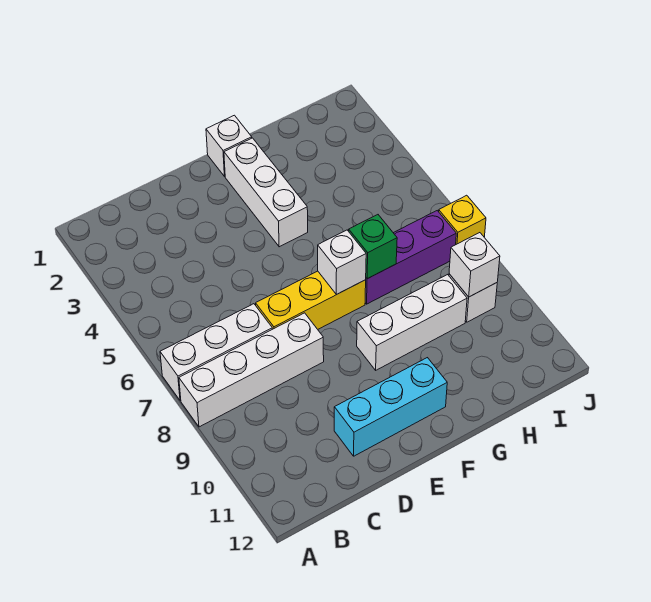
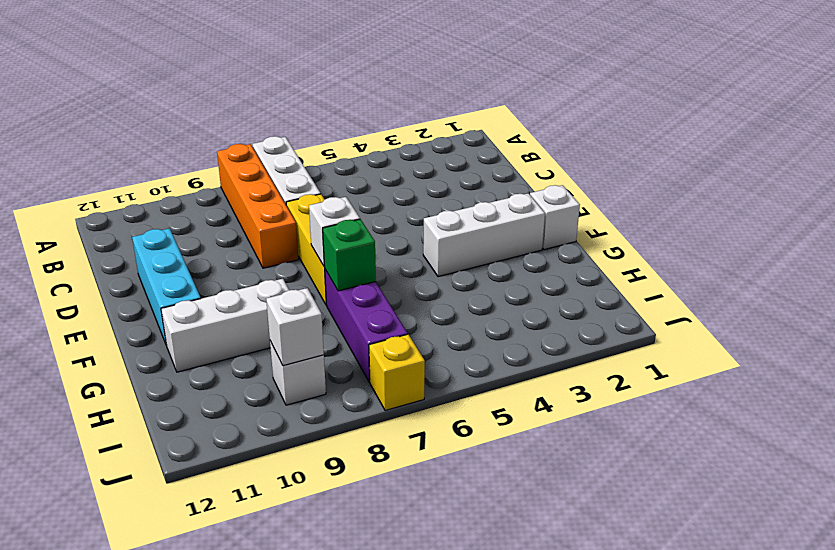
white 1x4 brick [179,313,324,427] -> orange 1x4 brick [217,144,298,268]
white 1x3 brick [357,275,467,370] -> white 1x3 brick turned to [161,279,289,372]

